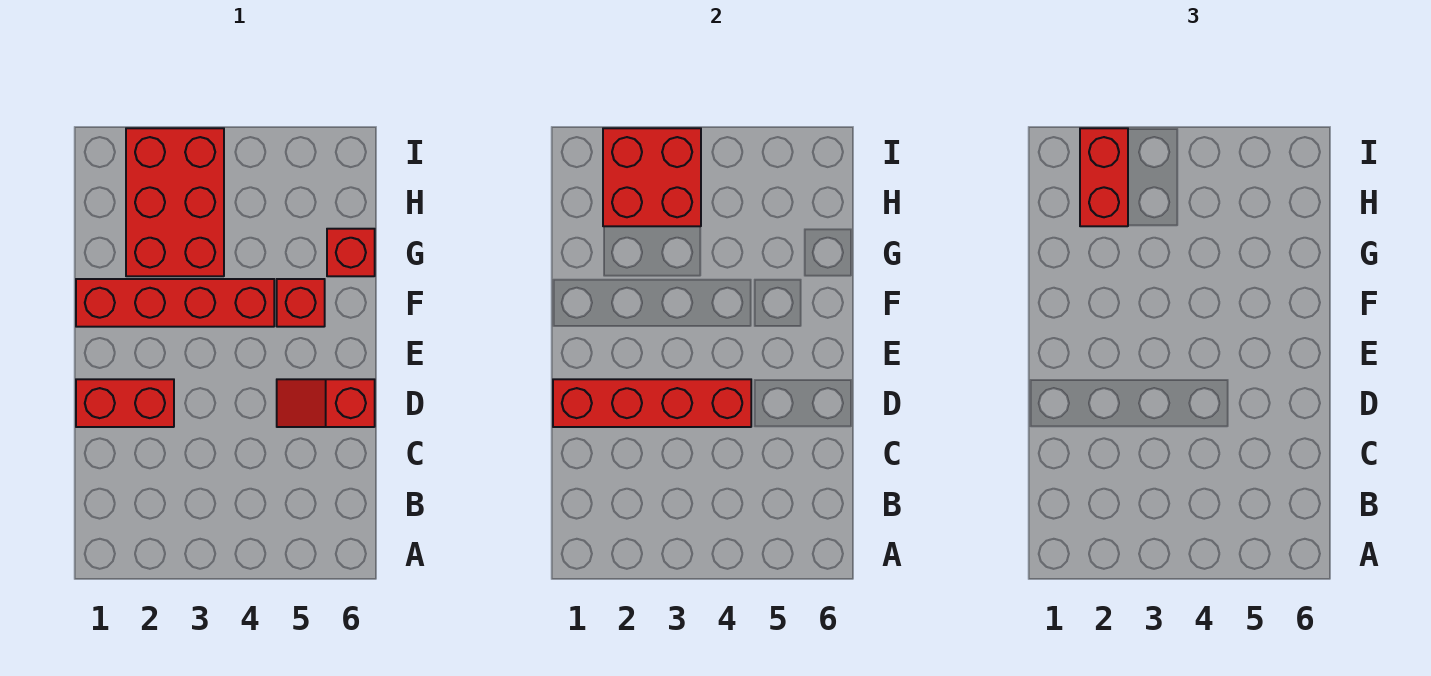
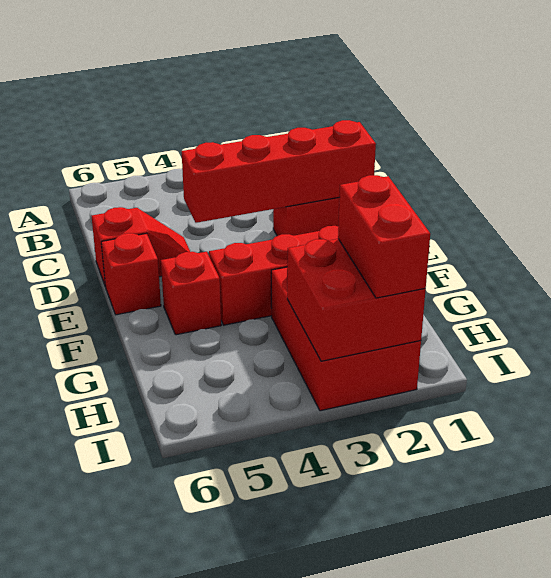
red 1x1 brick [327,229,375,276] -> red 1x1 brick moved to [101,233,161,315]

